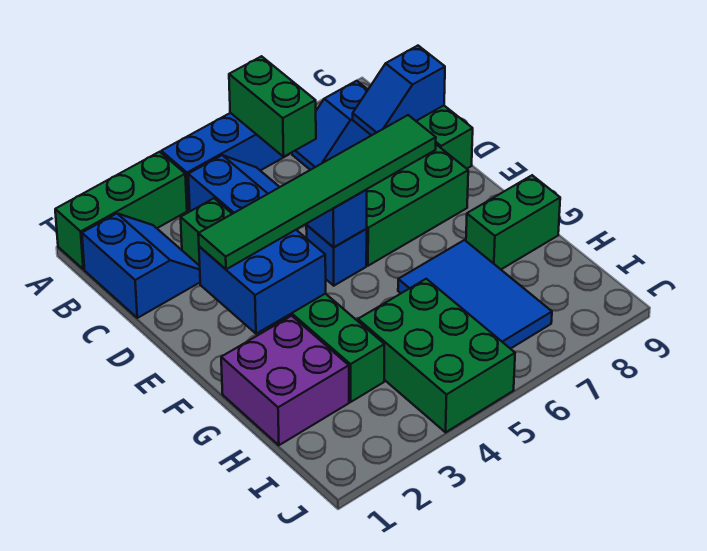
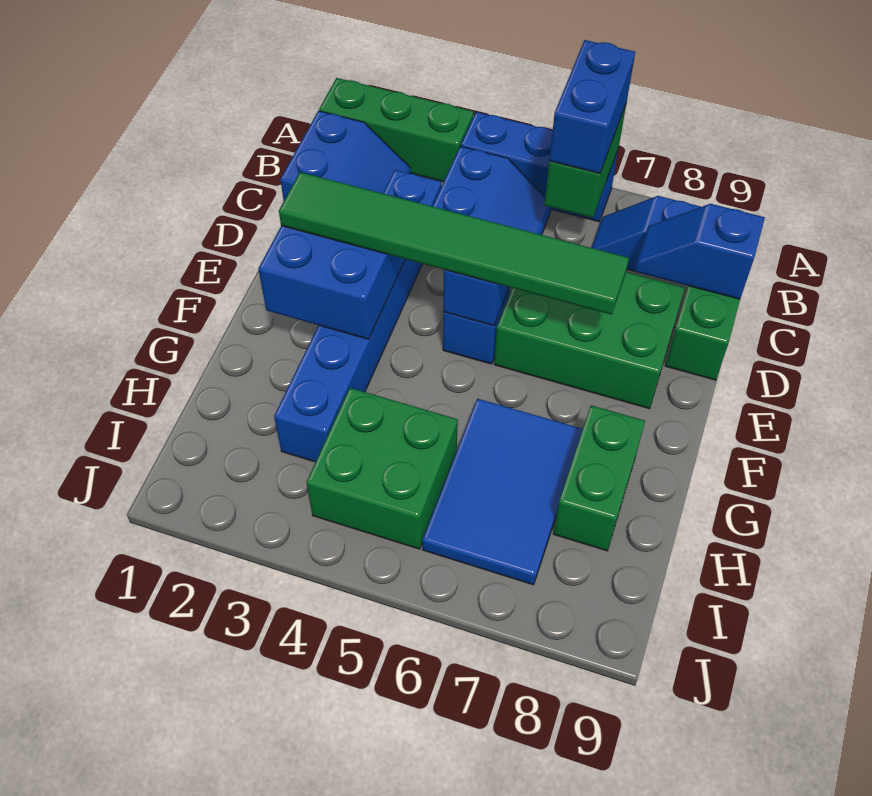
none -> blue 1x2 brick [549,40,635,173]
green 1x6 brick [181,198,384,402] -> blue 1x6 brick [274,170,441,462]
purple 2x2 brick [221,316,349,445] -> none
green 1x2 brick [466,175,560,269] -> green 1x2 brick turned to [553,405,645,551]
green 2x3 brick [358,279,515,432] -> green 2x2 brick [307,388,458,549]

